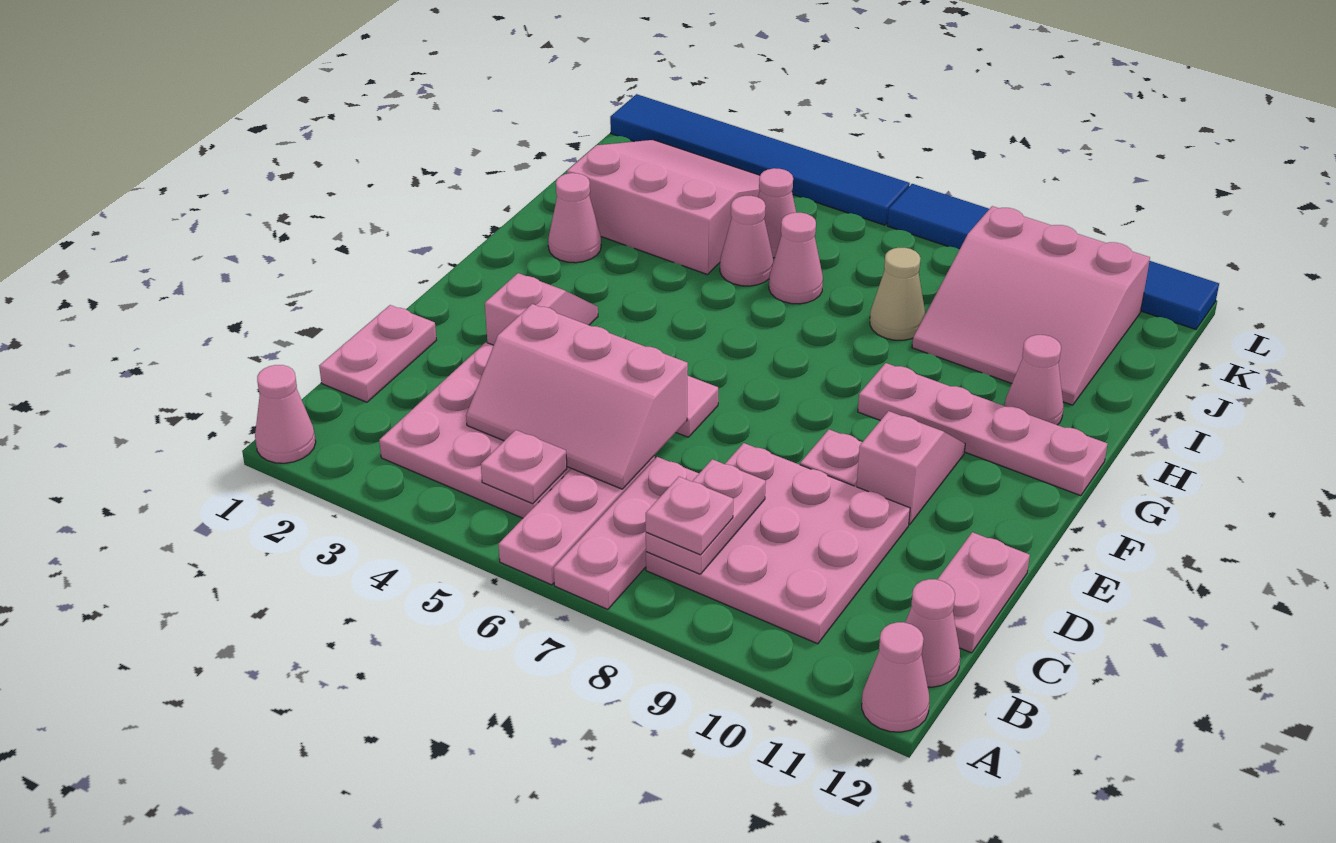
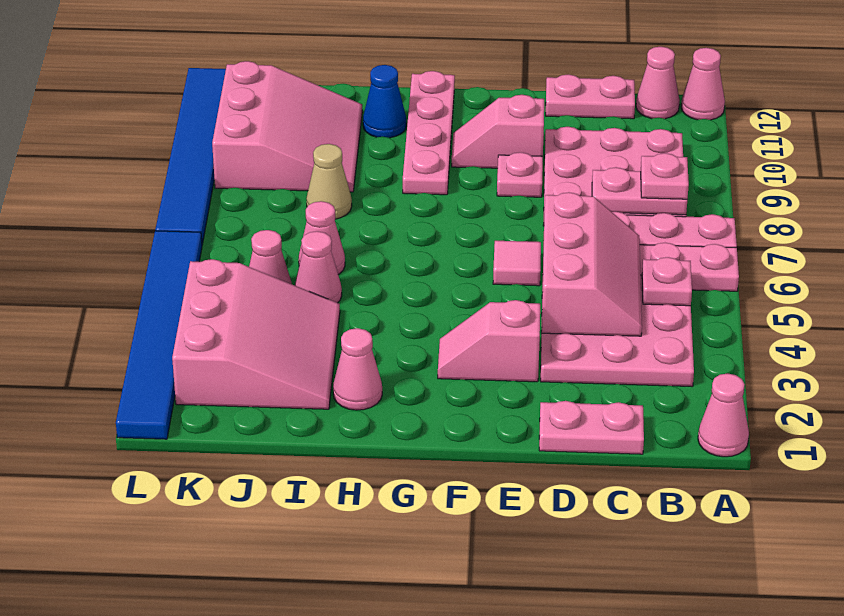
pink 1x1 cone [1005,335,1064,425] -> blue 1x1 cone [363,65,406,138]
pink 3x3 slope [567,140,760,275] -> pink 3x3 slope turned to [172,259,340,409]

